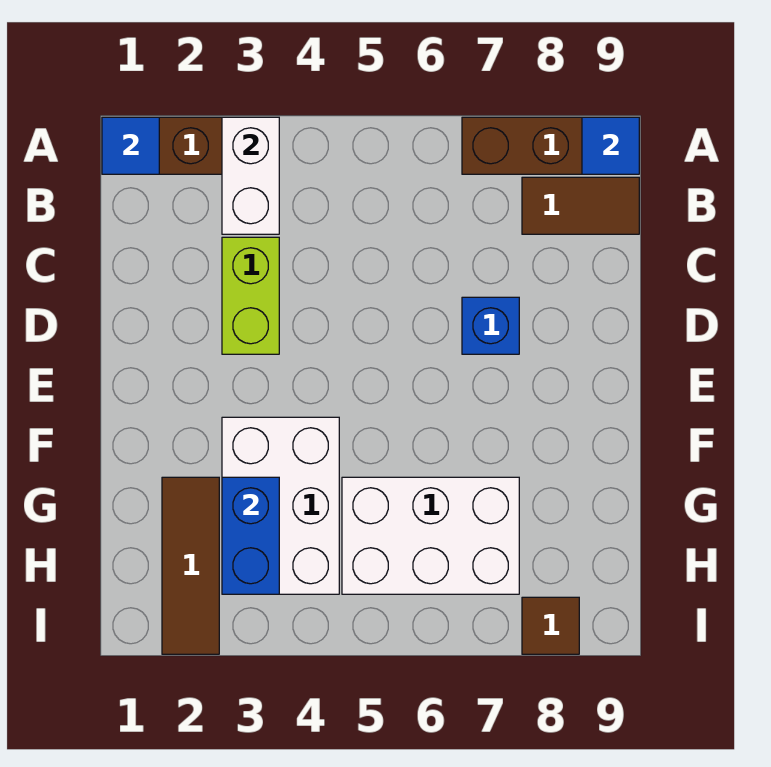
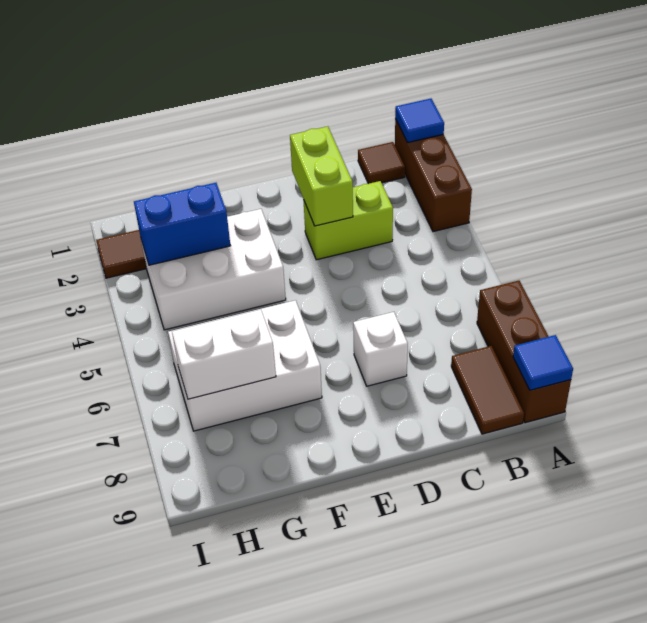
white 1x2 brick [222,117,279,234] -> white 1x2 brick moved to [172,310,276,399]
none -> lime 1x2 brick [290,126,353,226]
blue 1x1 brick [462,297,519,354] -> white 1x1 brick [353,312,408,386]
white 2x3 brick [342,477,519,594] -> white 2x3 brick turned to [168,300,322,431]
brown 1x1 tile [522,597,579,654] -> brown 1x1 tile moved to [358,142,405,184]

